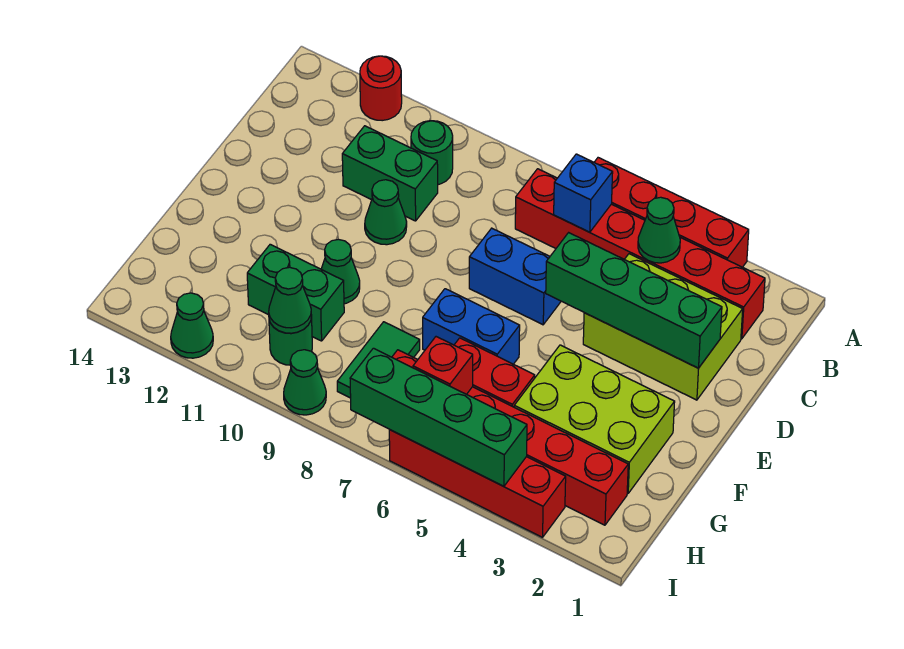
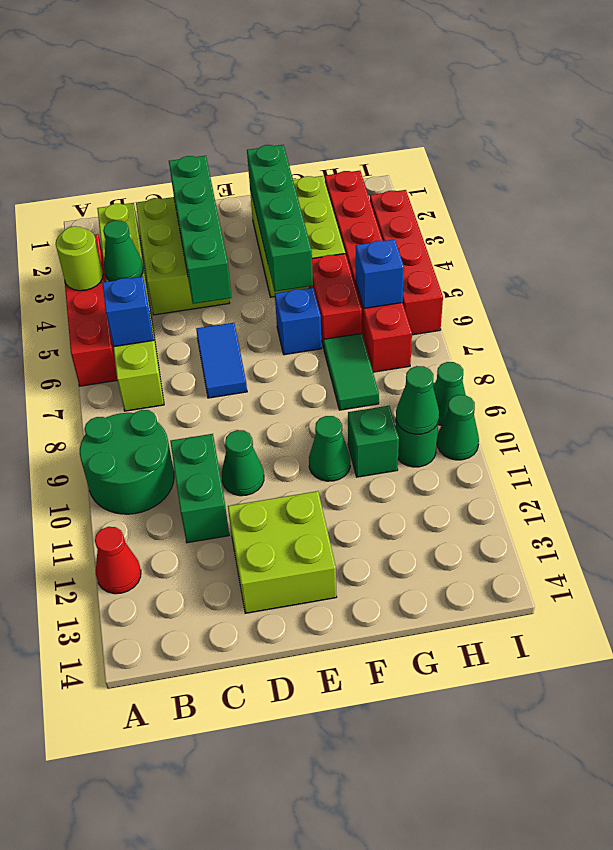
none -> lime 1x1 round brick [56,226,103,291]
red 1x1 round brick [360,56,402,121] -> red 1x1 cone [95,527,141,594]
red 1x6 brick [515,169,765,339] -> lime 1x6 brick [97,203,164,411]
green 1x1 round brick [411,121,453,185] -> green 2x2 round brick [80,410,174,514]
blue 1x2 brick [469,228,561,325] -> blue 1x2 tile [196,323,247,398]
none -> lime 2x2 brick [228,491,337,613]
blue 1x2 brick [423,289,520,364] -> blue 1x1 brick [275,288,322,355]
green 1x2 tile [337,322,420,398] -> green 1x2 tile turned to [324,333,379,410]
green 1x2 brick [247,244,344,341] -> green 1x1 brick [348,406,399,477]
red 1x1 brick [413,337,473,394] -> blue 1x1 brick [356,239,404,308]
green 1x4 brick [350,348,527,486] -> green 1x4 brick moved to [247,145,313,291]
green 1x1 cone [171,293,213,358] -> green 1x1 cone moved to [437,395,479,460]

